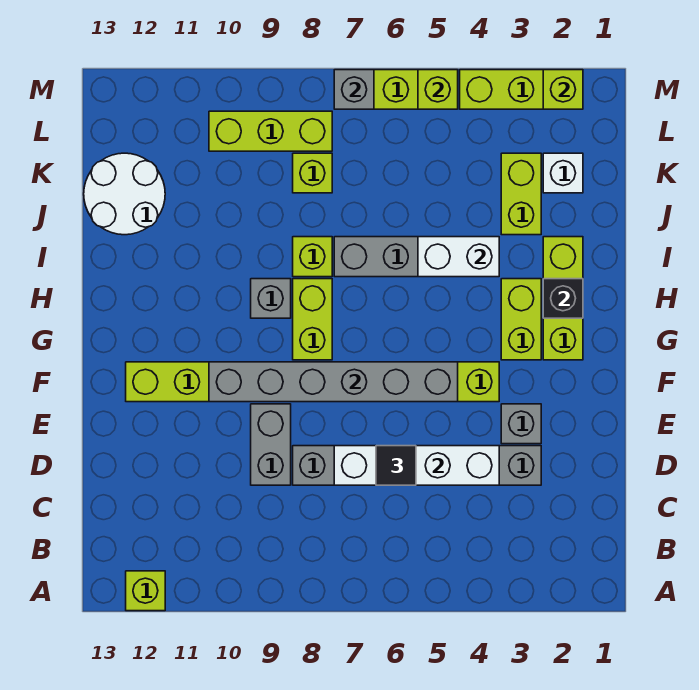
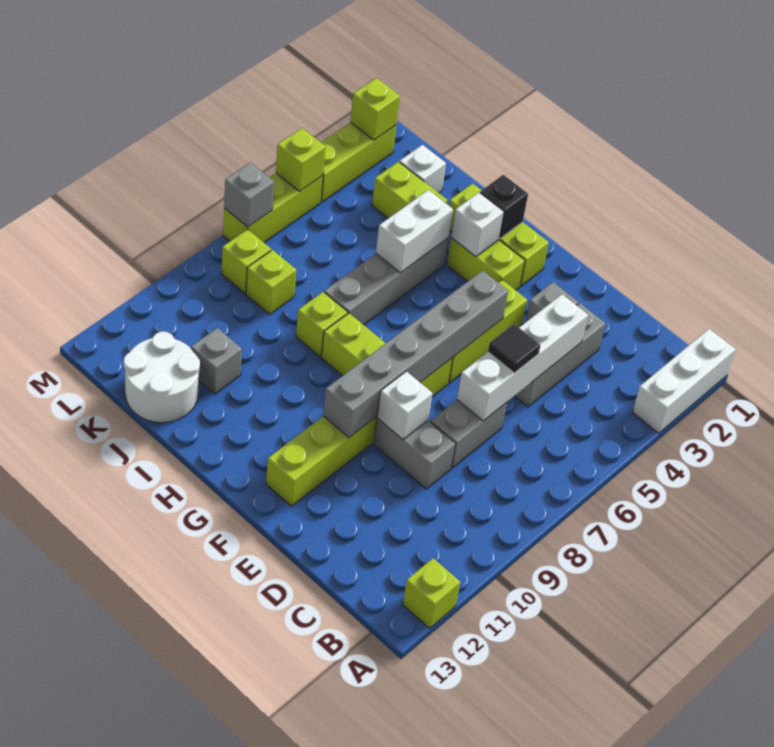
none -> white 1x3 brick [633,329,736,433]
none -> white 1x1 brick [377,371,433,439]
none -> white 1x1 brick [451,193,504,257]
grey 1x1 brick [251,279,291,318] -> grey 1x1 brick moved to [191,328,242,394]
lime 1x3 brick [209,111,332,151] -> lime 1x1 brick [222,229,271,293]

